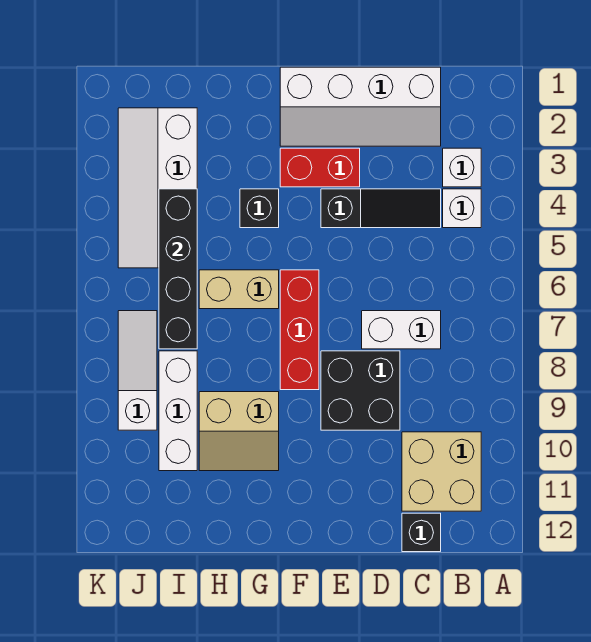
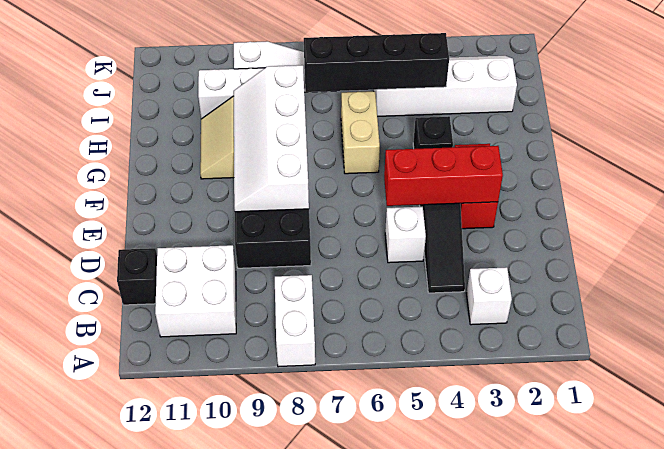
white 1x1 brick [443,189,481,228] -> white 1x1 brick moved to [385,207,426,263]
tan 2x2 brick [402,432,481,511] -> white 2x2 brick [155,245,236,337]
white 2x4 slope [280,67,441,146] -> white 2x4 slope moved to [233,65,309,212]
white 1x2 brick [362,311,441,349] -> white 1x2 brick moved to [275,275,315,367]
red 1x3 brick [280,270,319,390] -> red 1x3 brick moved to [384,146,503,206]

